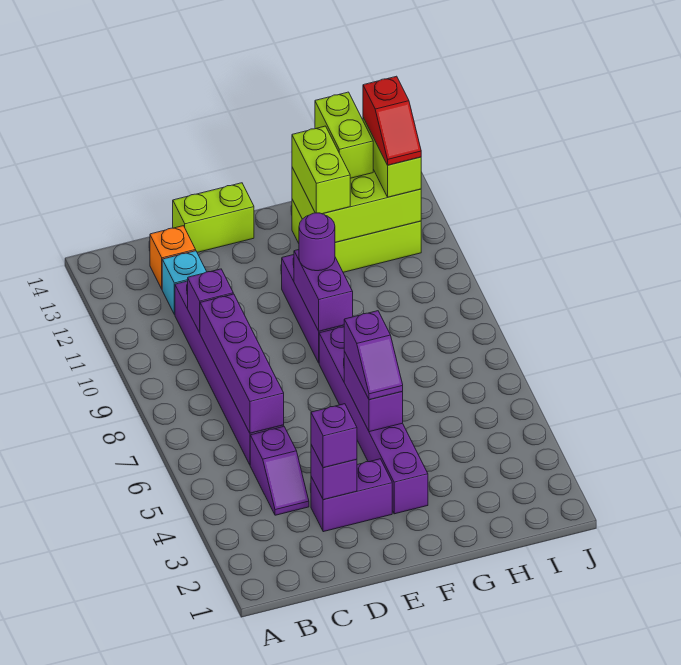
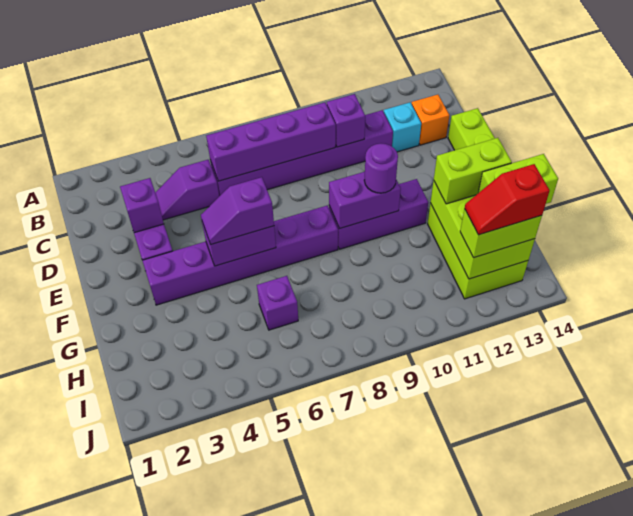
purple 1x1 brick [311,404,357,468] -> purple 1x1 brick moved to [257,276,298,330]

